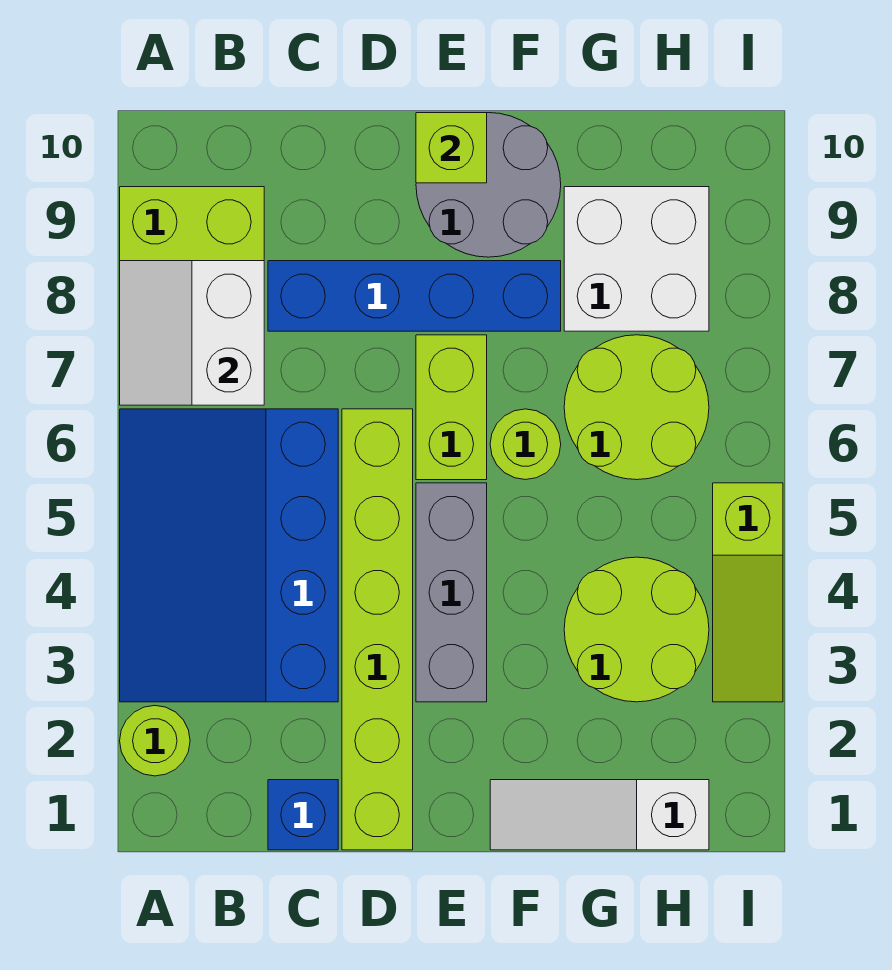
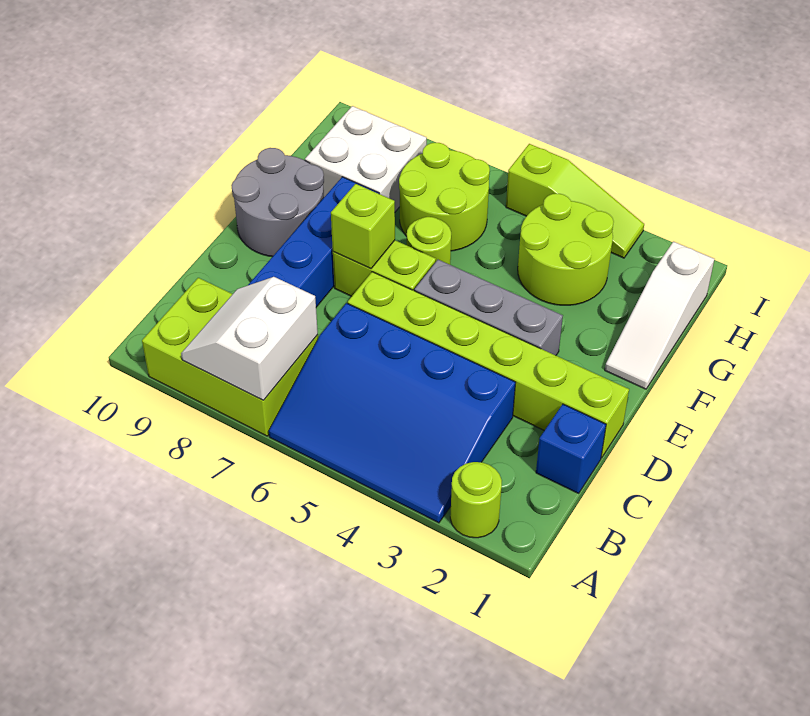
white 2x2 slope [120,261,264,405] -> white 2x2 slope turned to [181,277,318,400]
lime 1x1 brick [416,113,487,183] -> lime 1x1 brick moved to [331,184,395,268]

